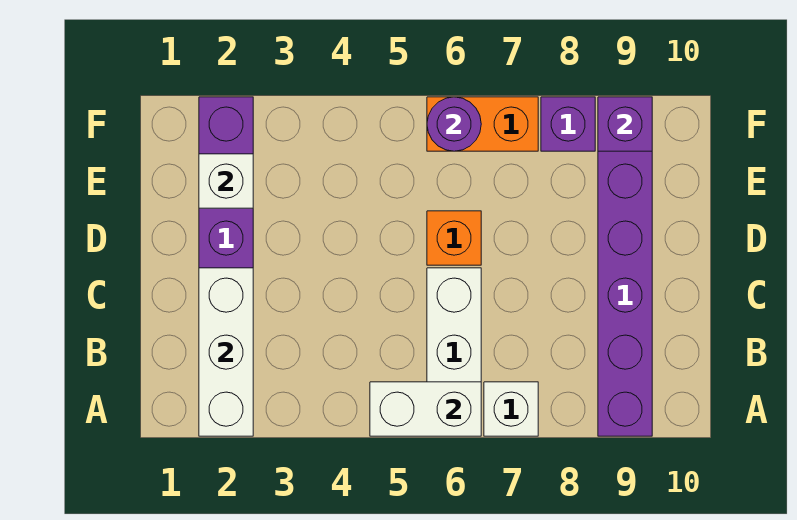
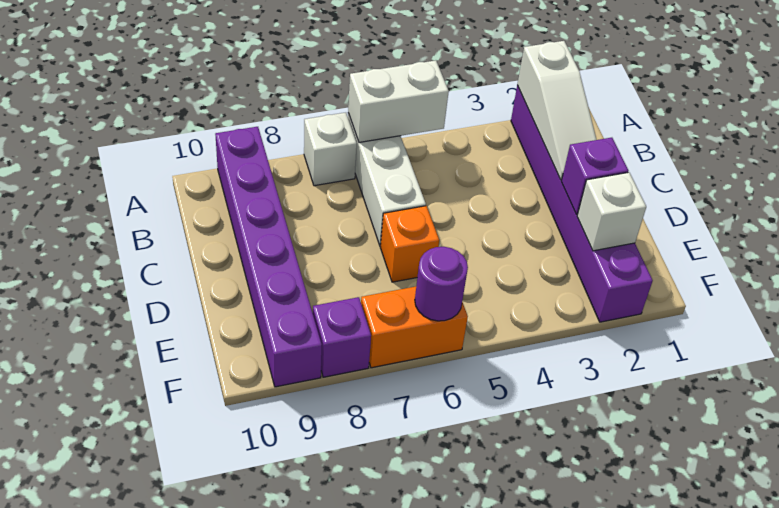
white 1x3 brick [199,268,253,436] -> white 1x3 slope [517,41,597,180]
purple 1x1 brick [598,97,652,151] -> purple 1x1 brick moved to [561,138,628,215]

